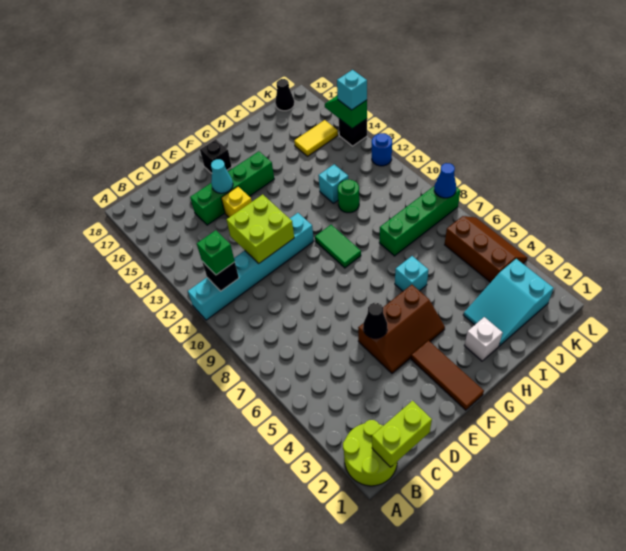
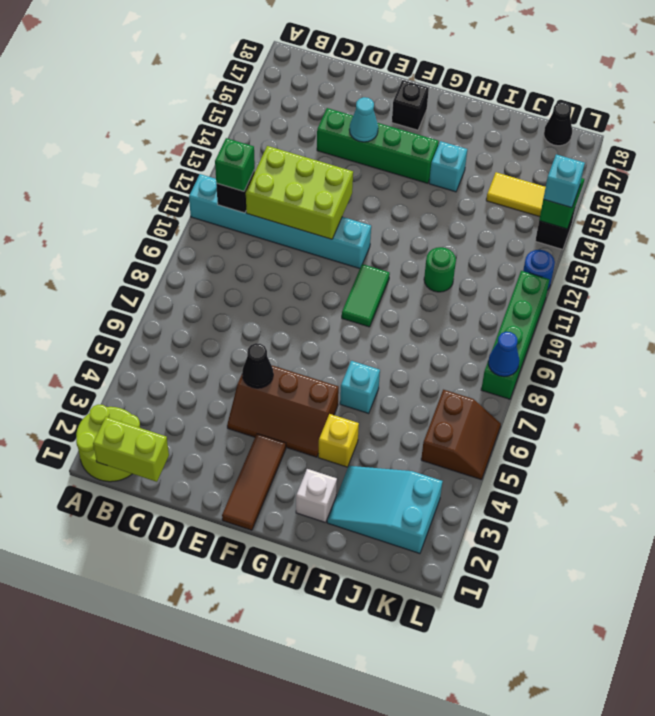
lime 2x2 brick [226,195,294,263] -> lime 2x3 brick [246,146,353,239]
yellow 1x1 brick [221,187,252,217] -> yellow 1x1 brick moved to [318,414,359,467]
green 1x4 brick [379,186,461,256] -> green 1x4 brick turned to [481,271,550,399]
cyan 1x1 brick [318,164,348,203] -> cyan 1x1 brick moved to [429,141,467,192]
brown 2x3 slope [445,216,527,283] -> brown 2x2 slope [421,390,501,480]

